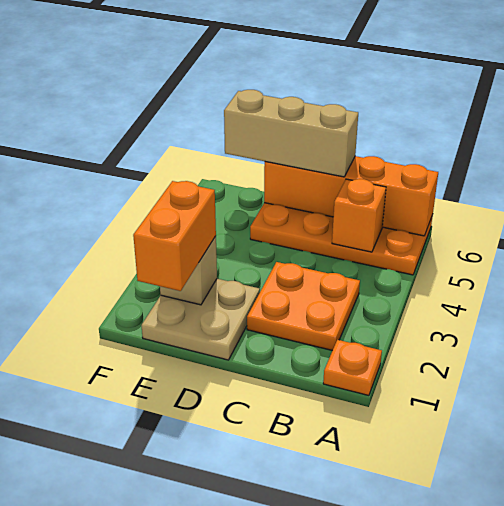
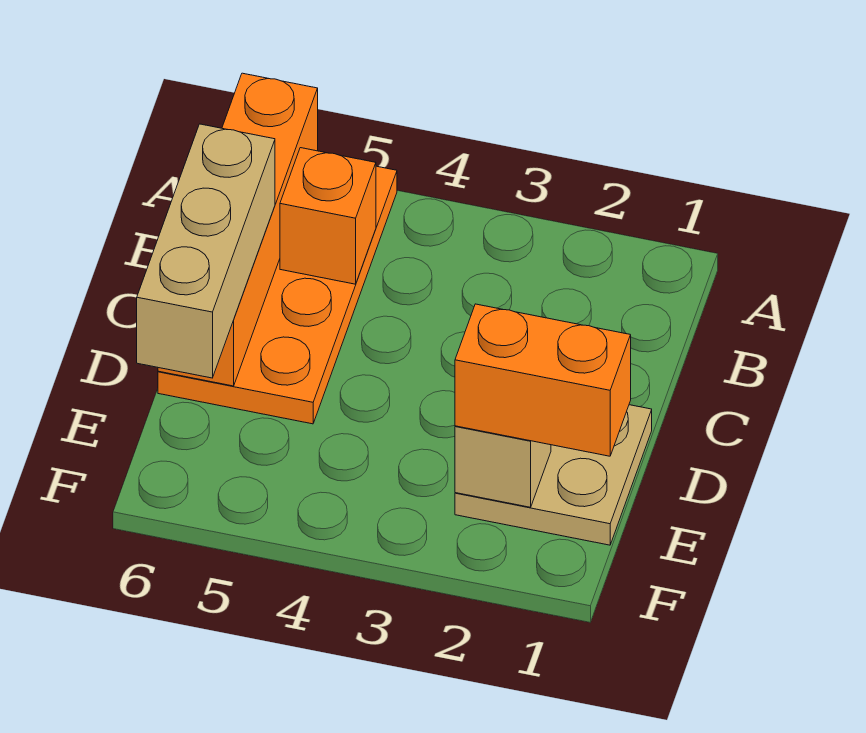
orange 1x1 plate [323,340,382,396] -> none
orange 2x2 plate [247,262,360,351] -> none

